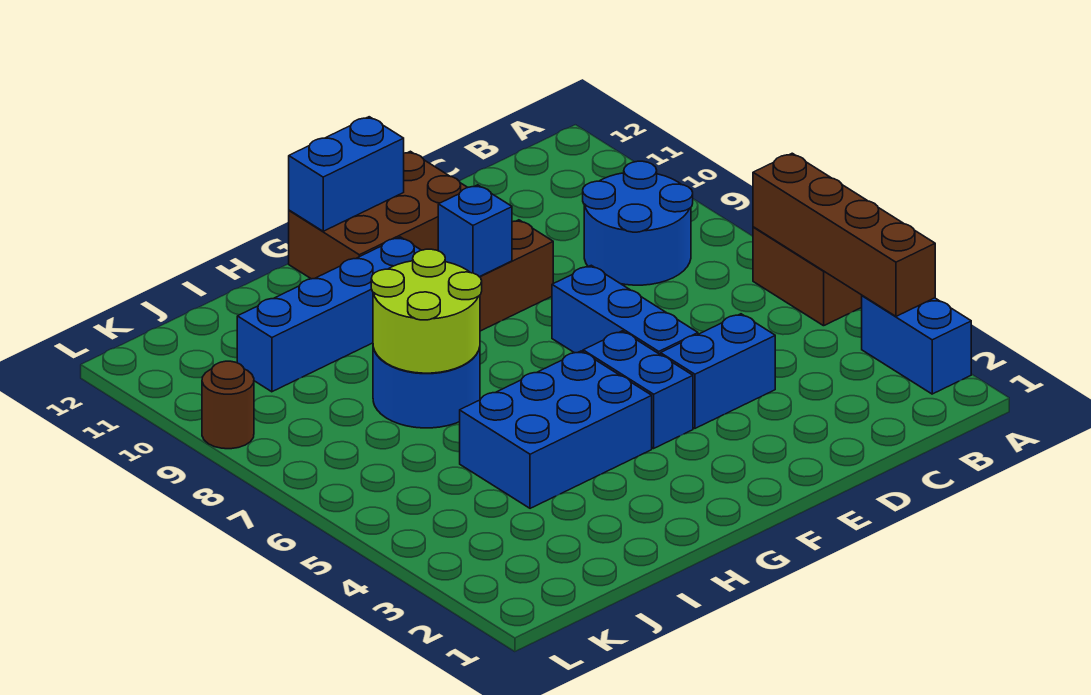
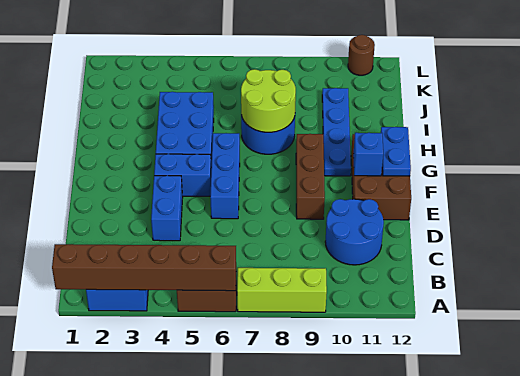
brown 1x4 brick [753,153,935,316] -> brown 1x6 brick [52,244,236,291]
none -> lime 1x3 brick [237,268,327,312]
blue 2x2 round brick [583,161,693,285] -> blue 2x2 round brick moved to [325,199,384,265]
blue 1x3 brick [552,265,698,355] -> blue 1x3 brick turned to [210,133,240,219]
blue 1x1 brick [438,185,512,277] -> blue 1x1 brick moved to [353,133,383,176]
blue 1x2 brick [289,117,404,231] -> blue 1x2 plate [381,127,411,176]
blue 1x4 brick [237,237,421,392] -> blue 1x4 plate [322,88,351,176]
brown 1x1 round brick [202,361,254,449] -> brown 1x1 round brick moved to [348,35,375,75]

